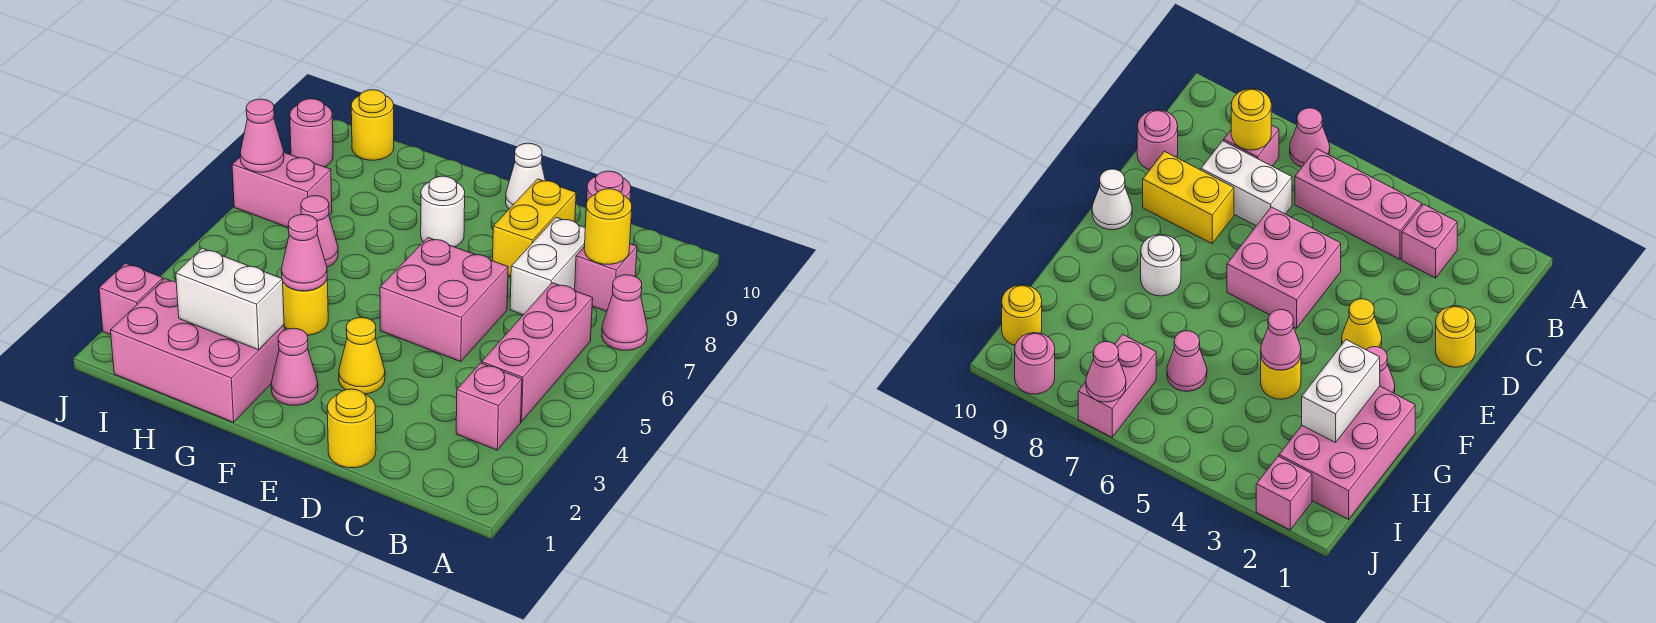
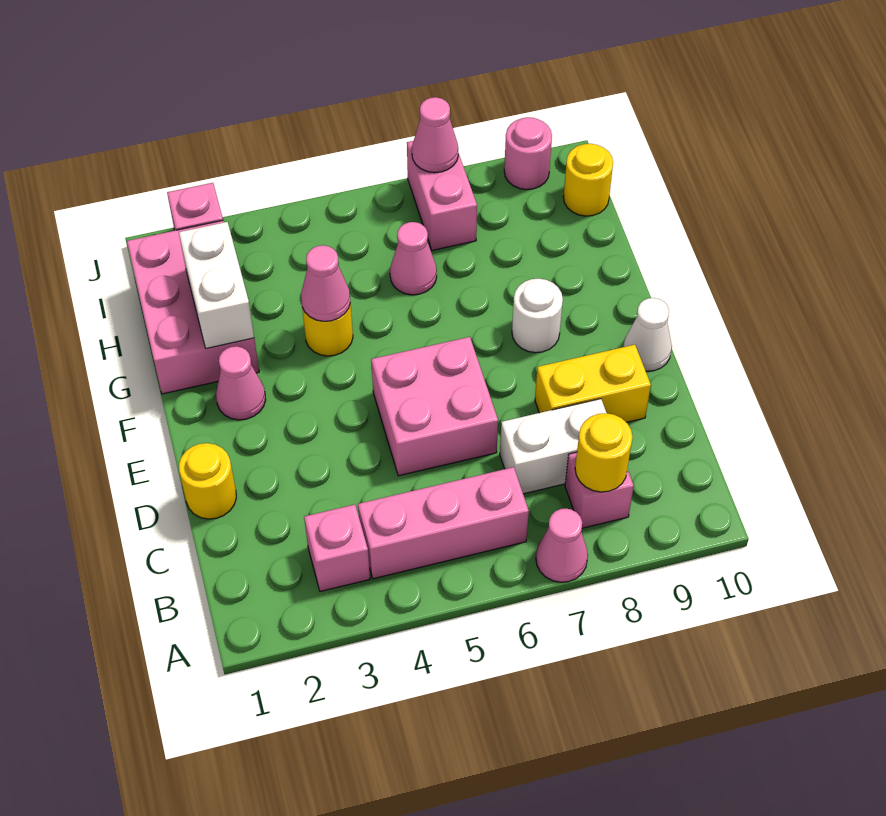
pink 1x1 round brick [585,171,631,226] -> none
yellow 1x1 cone [339,317,385,394] -> none

